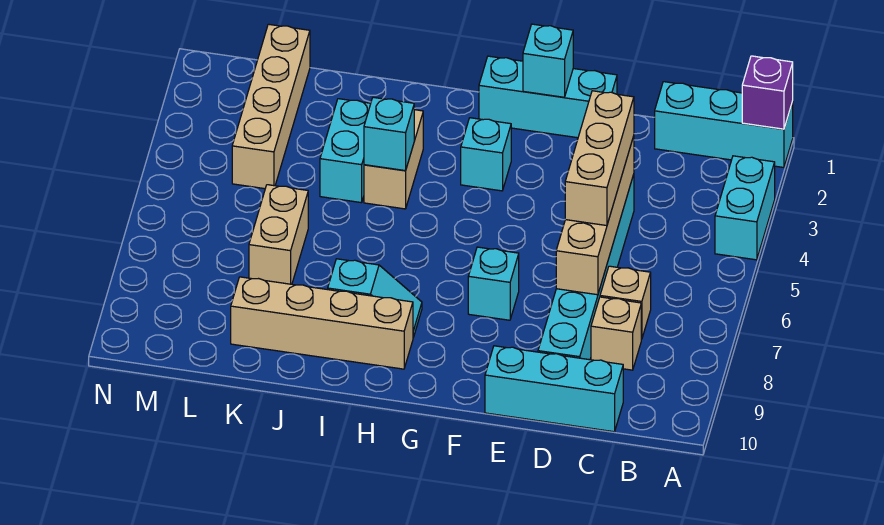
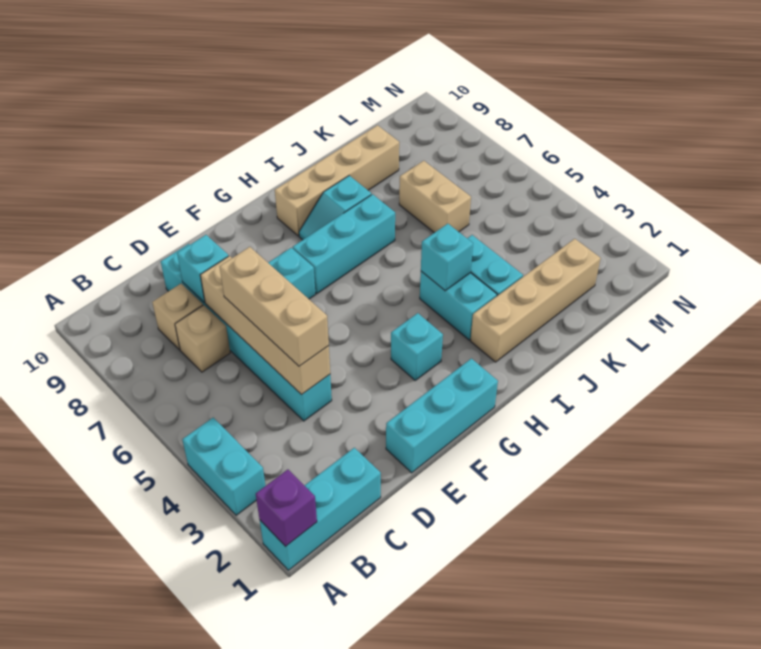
cyan 1x3 brick [485,346,623,432] -> cyan 1x3 brick moved to [293,194,395,294]
cyan 1x1 brick [523,24,573,97] -> cyan 1x1 brick moved to [177,235,228,302]
tan 1x2 brick [364,110,423,209] -> cyan 1x2 brick [420,271,497,340]
tan 1x4 brick [232,24,310,189] -> tan 1x4 brick turned to [471,239,601,362]

